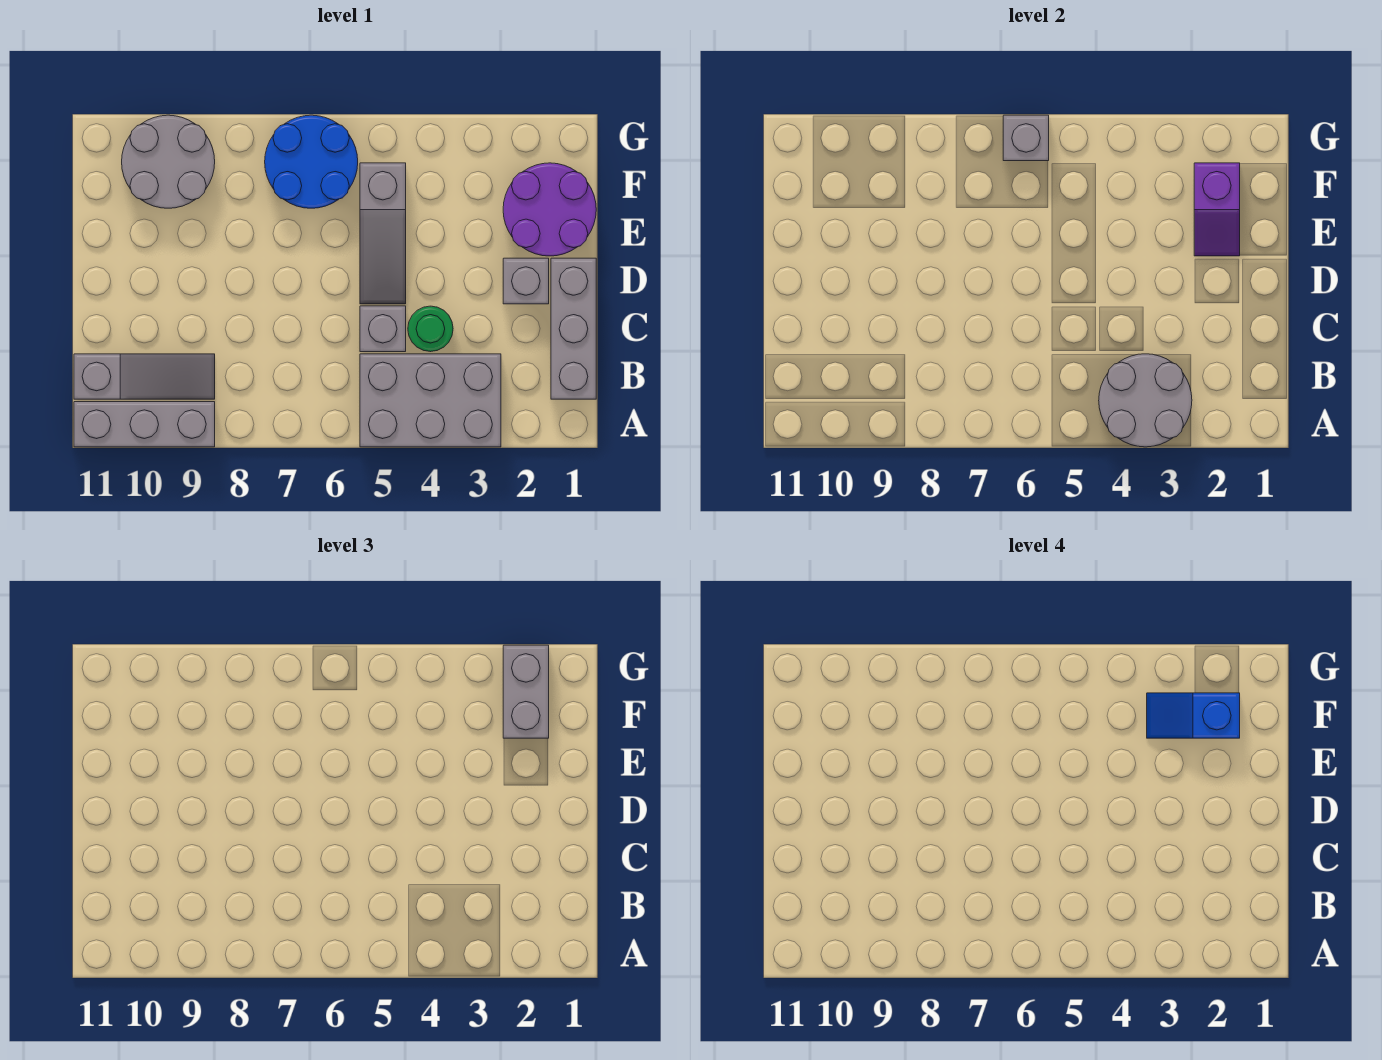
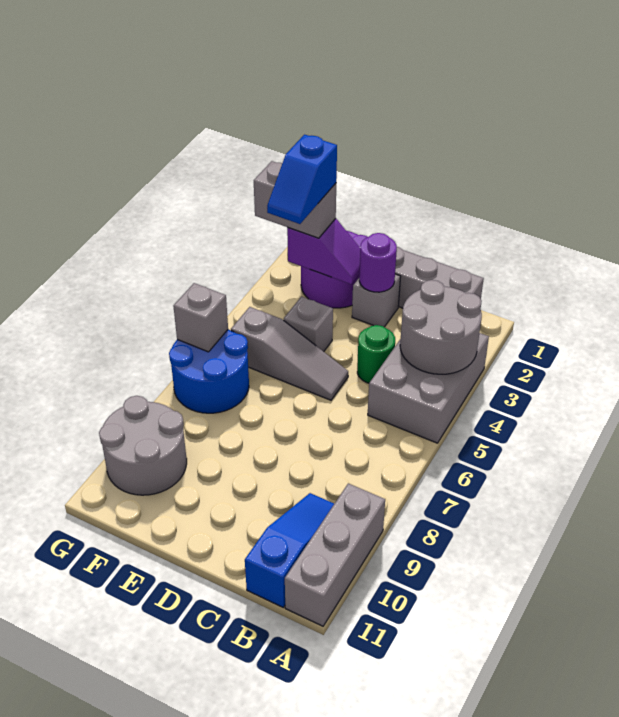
grey 1x3 slope [74,354,215,399] -> blue 1x3 slope [245,493,334,608]
grey 1x1 brick [360,306,406,352] -> grey 1x1 brick moved to [284,297,333,352]
none -> purple 1x1 round brick [359,233,397,292]

